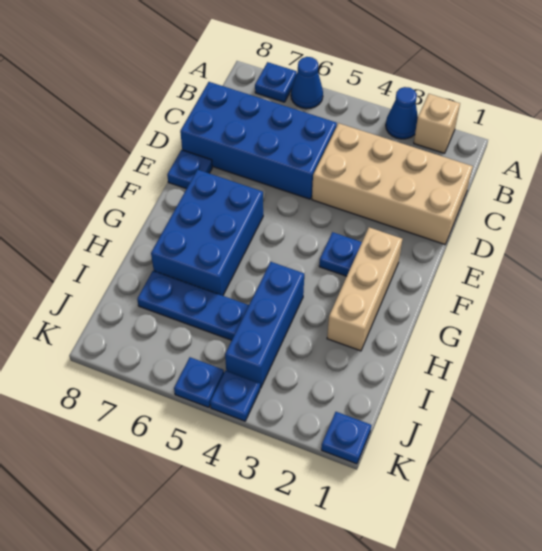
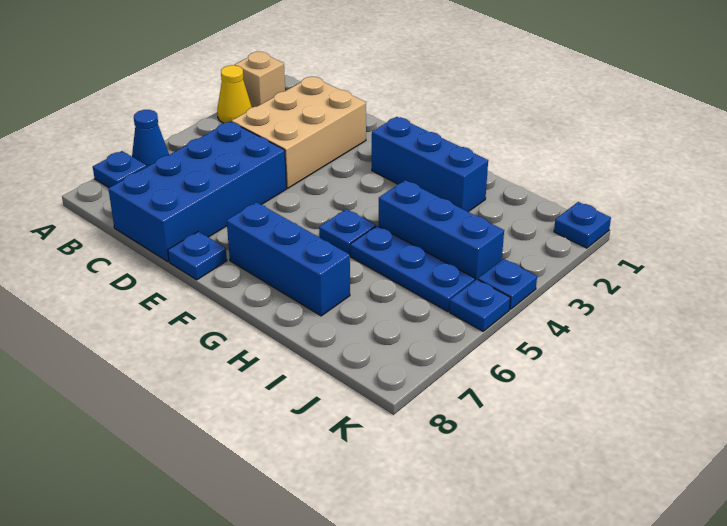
blue 1x1 cone [386,87,418,139] -> yellow 1x1 cone [217,65,252,123]
tan 2x4 brick [312,123,473,244] -> tan 2x3 brick [232,77,366,188]
tan 1x3 brick [327,227,402,351] -> blue 1x3 brick [372,117,488,212]
blue 1x1 plate [319,232,362,276] -> blue 1x1 plate moved to [319,209,376,255]
blue 2x3 brick [151,170,263,296] -> blue 1x3 brick [227,202,350,316]
blue 1x3 plate [137,271,249,340] -> blue 1x3 plate turned to [350,226,475,311]

